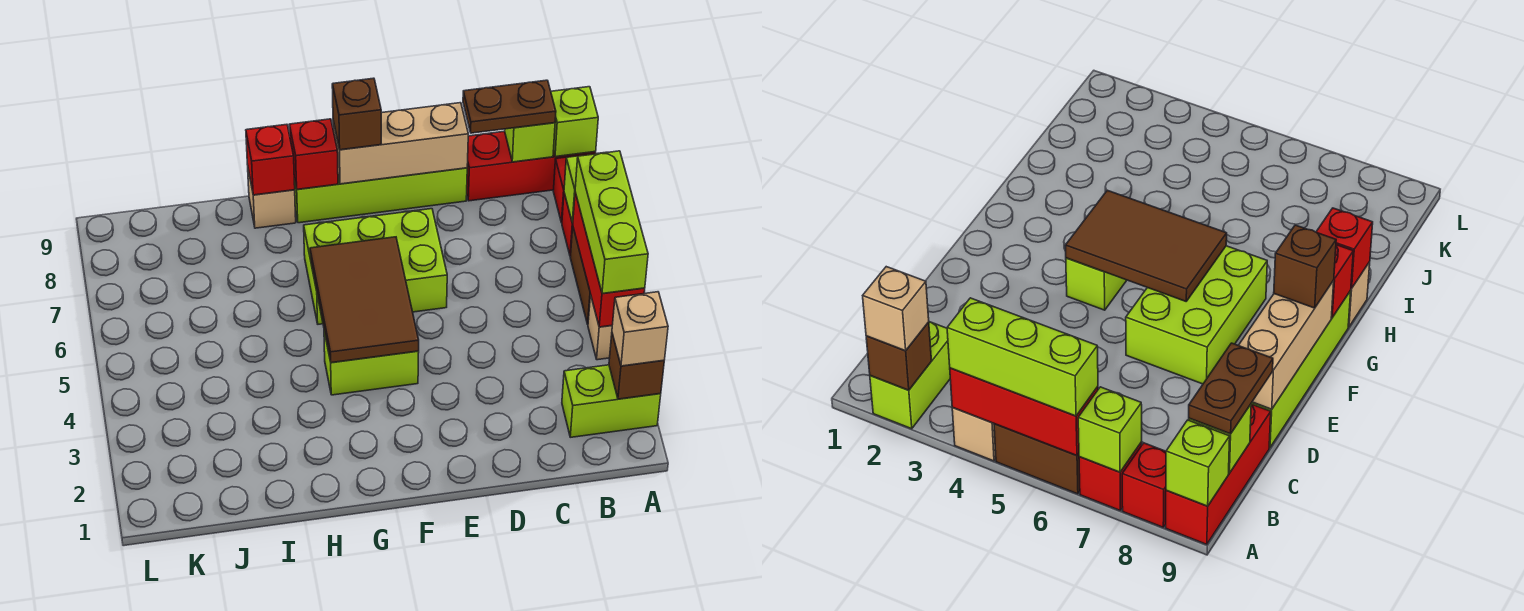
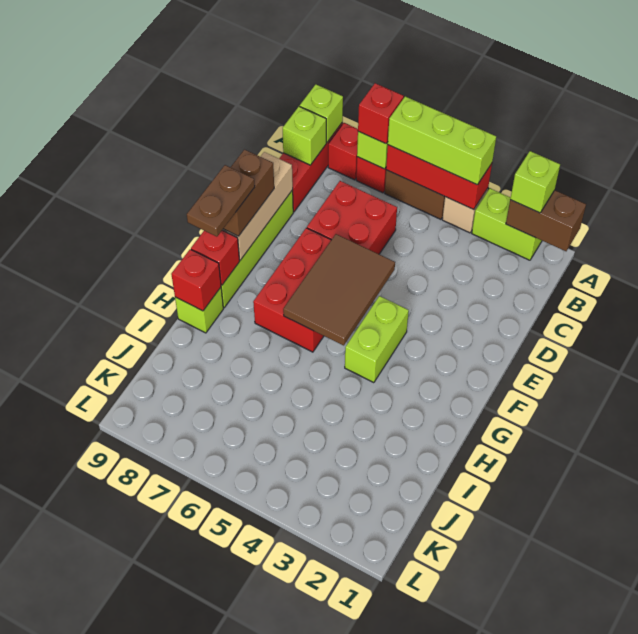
lime 1x2 brick [562,365,661,437] -> lime 1x2 brick turned to [472,188,542,260]
brown 1x1 brick [609,334,664,399] -> brown 1x2 brick [506,190,586,251]
tan 1x1 brick [612,292,668,366] -> lime 1x1 brick [510,151,560,213]
none -> red 1x1 brick [358,83,404,144]
brown 1x2 plate [463,80,556,133] -> brown 1x2 plate moved to [187,165,255,237]
none -> red 2x2 brick [307,181,397,254]
lime 2x3 brick [304,209,447,324] -> red 2x3 brick [253,228,331,352]
brown 2x3 tile [310,237,419,363] -> brown 2x3 tile turned to [283,234,395,346]
brown 1x1 brick [332,78,381,150] -> brown 1x2 brick [223,150,274,236]
tan 1x1 brick [248,170,296,228] -> lime 1x1 brick [175,288,223,333]

